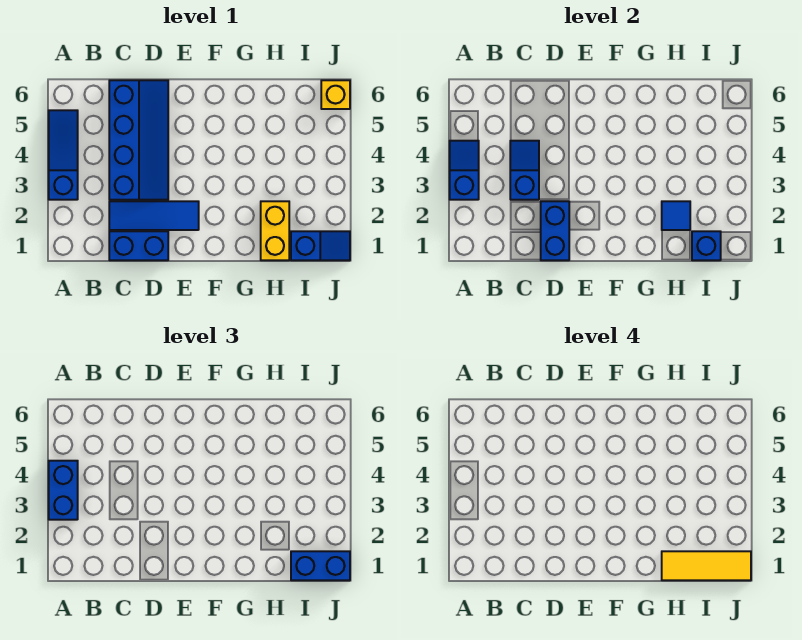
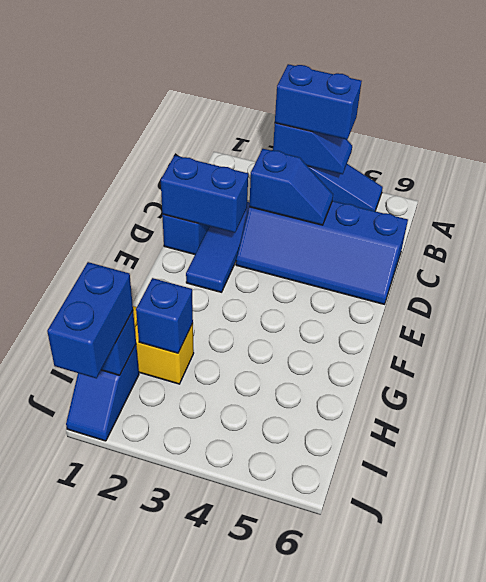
yellow 1x3 tile [662,551,751,580] -> none
blue 1x1 tile [662,201,690,230] -> blue 1x1 brick [136,278,193,353]
yellow 1x1 brick [321,80,350,109] -> none

